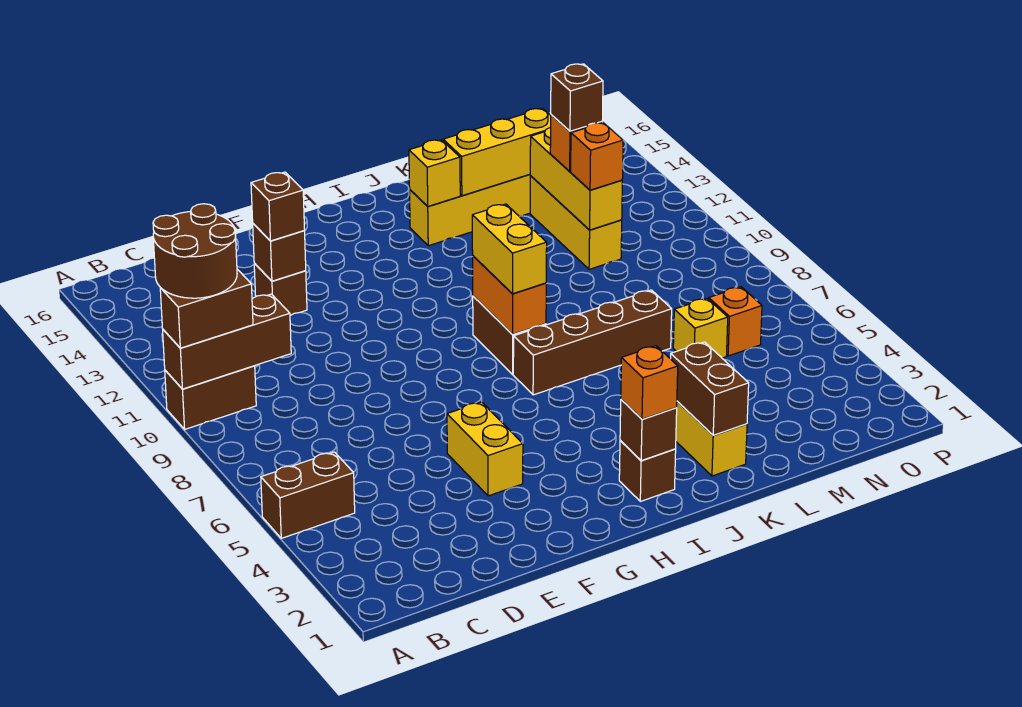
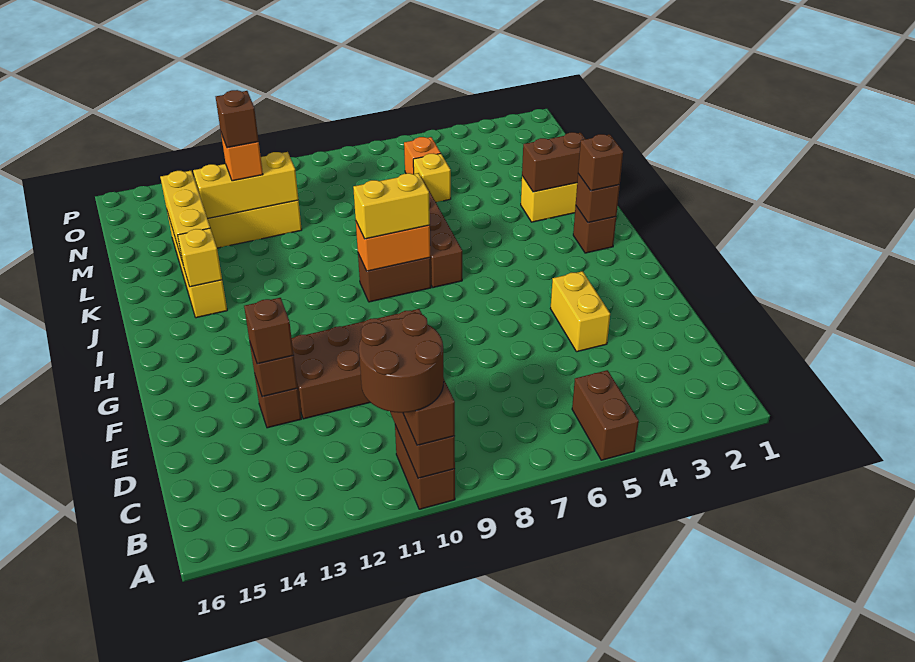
none -> brown 2x4 brick [292,309,422,419]
yellow 1x2 brick [447,402,523,496] -> yellow 1x2 brick turned to [551,271,610,352]
orange 1x1 brick [621,346,678,419] -> brown 1x1 brick [578,134,623,191]
orange 1x1 brick [571,123,623,190] -> none

